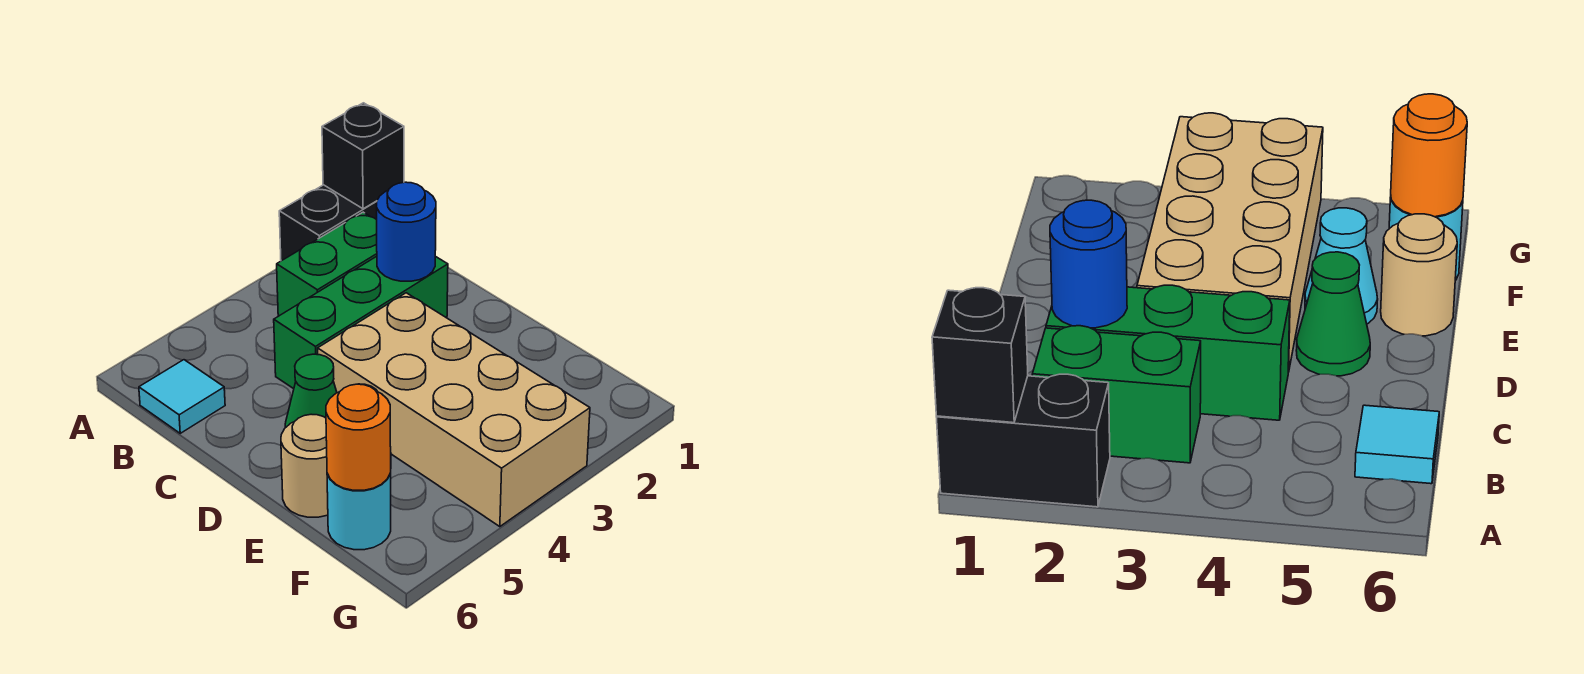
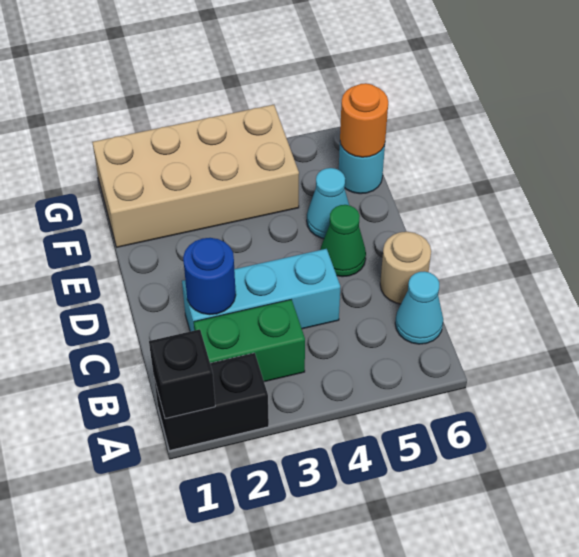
cyan 1x1 tile [139,360,225,433] -> cyan 1x1 cone [395,271,443,344]
green 1x3 brick [274,256,448,389] -> cyan 1x3 brick [182,249,340,331]
tan 2x4 brick [318,293,590,527] -> tan 2x4 brick turned to [92,105,299,247]
tan 1x1 round brick [281,414,328,517] -> tan 1x1 round brick moved to [380,232,431,304]

